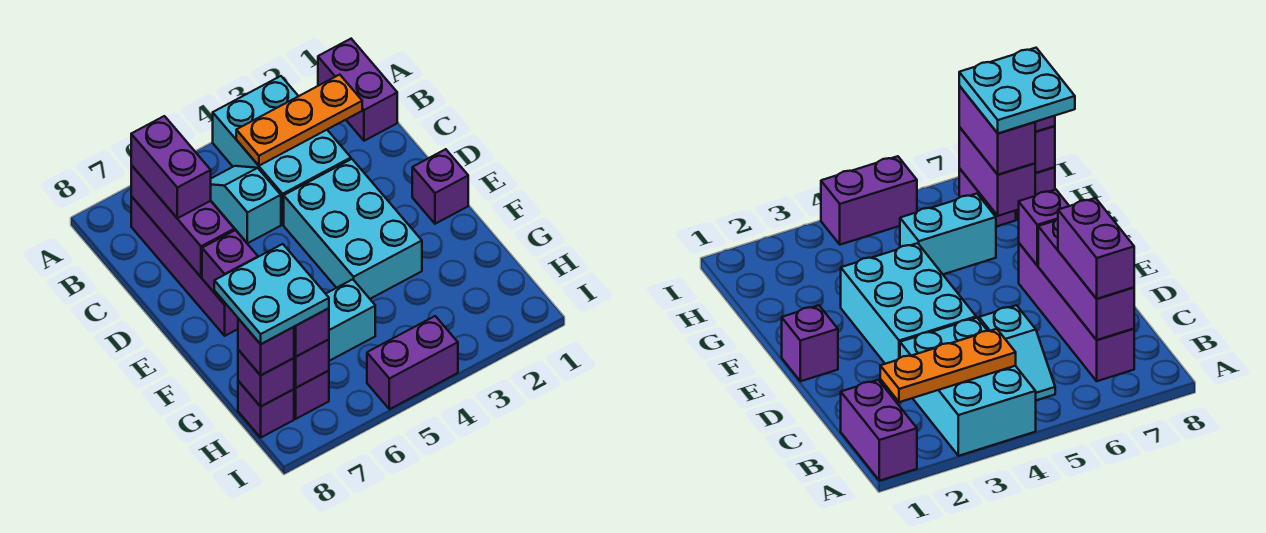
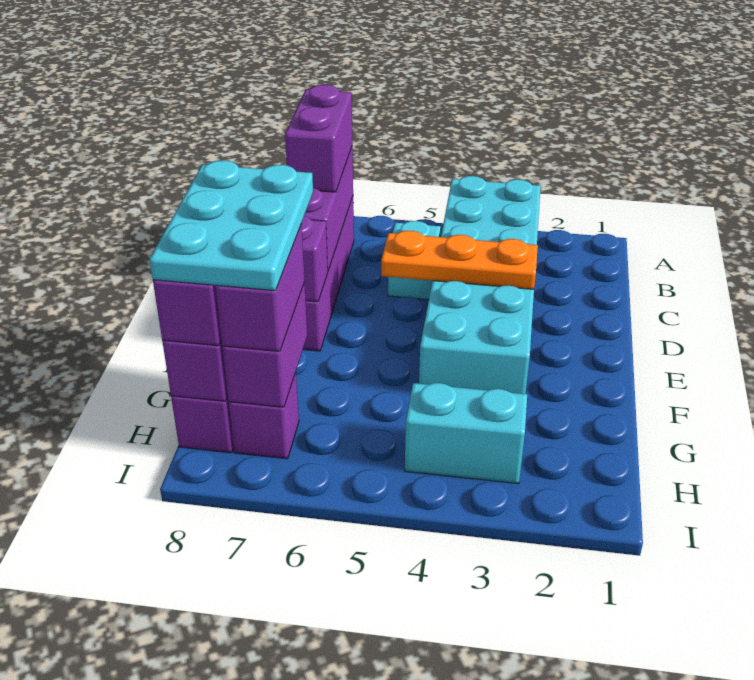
purple 1x2 brick [318,39,397,141] -> none
orange 1x3 plate [236,75,362,166] -> orange 1x3 plate moved to [381,231,538,289]
purple 1x1 brick [412,149,468,224] -> none
cyan 1x2 brick [326,279,375,361] -> cyan 1x2 brick moved to [405,383,527,484]
cyan 2x2 plate [214,244,329,344] -> cyan 2x3 plate [149,161,313,291]
purple 1x2 brick [367,316,458,409] -> none

